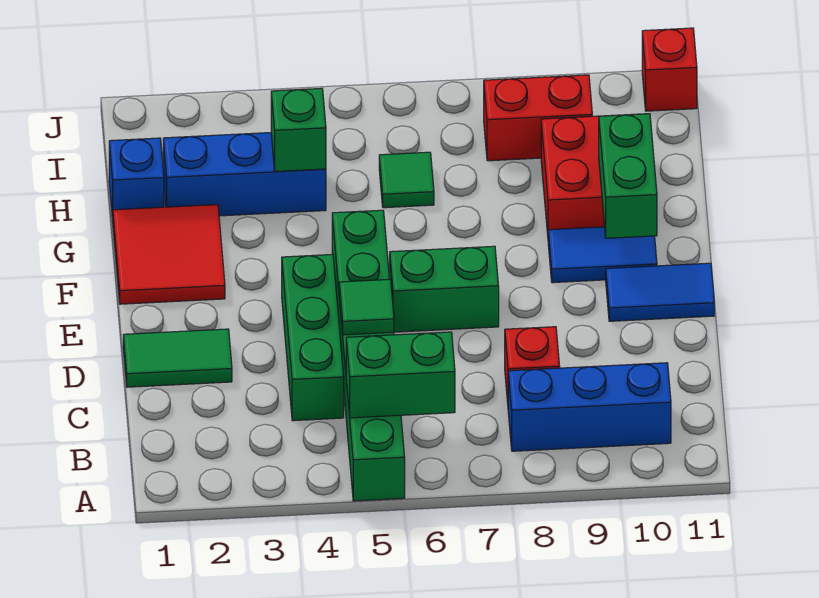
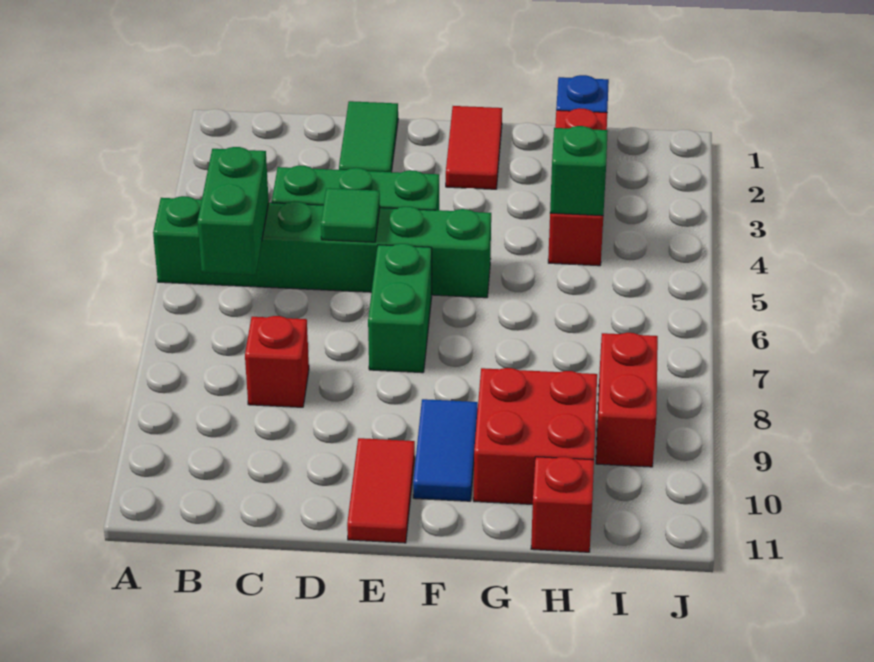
blue 1x3 brick [508,363,671,451] -> none
blue 1x2 tile [606,263,714,321] -> red 1x2 tile [347,438,415,543]
red 2x2 tile [113,205,225,304] -> red 1x2 tile [446,106,502,189]
green 1x2 brick [599,114,657,238] -> none
blue 1x3 brick [163,133,326,216] -> red 1x3 brick [548,108,607,266]
green 1x1 tile [379,152,434,208] -> none
red 1x1 brick [642,28,697,111] -> red 1x1 brick moved to [531,457,594,552]

